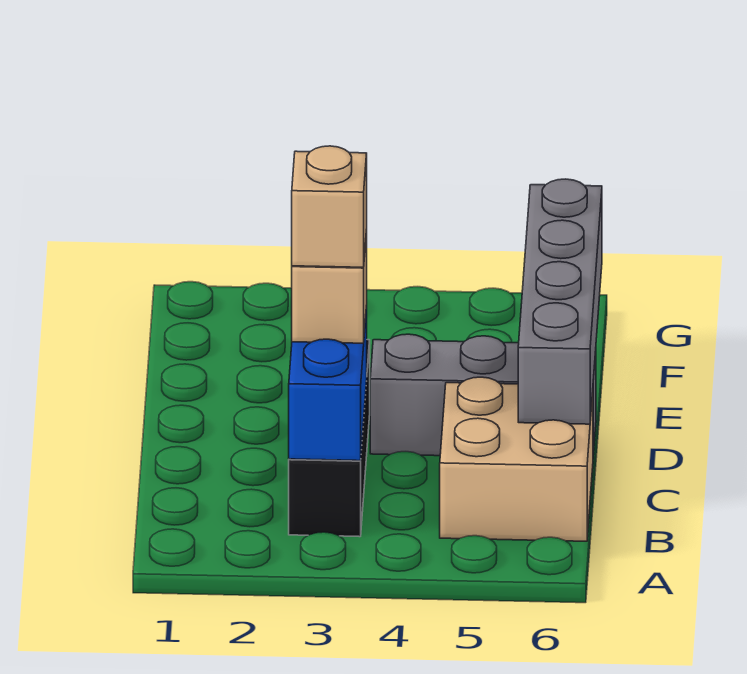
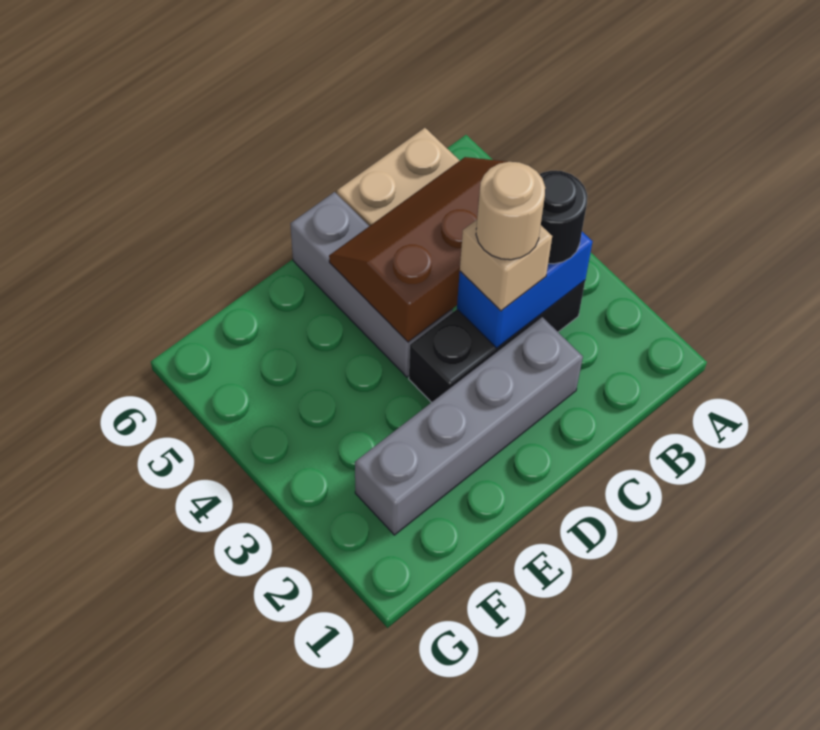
none -> black 1x1 round brick [539,171,587,264]
none -> brown 2x3 slope [329,157,507,342]
tan 1x1 brick [292,146,367,267] -> tan 1x1 round brick [476,162,545,260]
grey 1x4 brick [518,179,602,424] -> grey 1x4 brick moved to [355,317,583,535]

